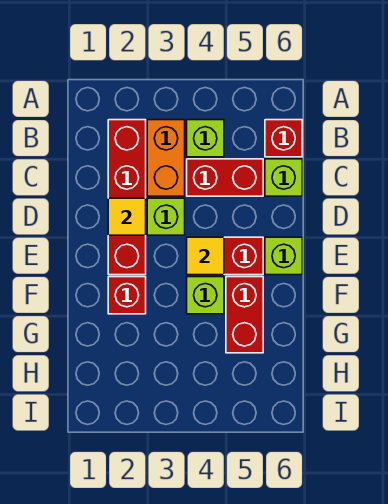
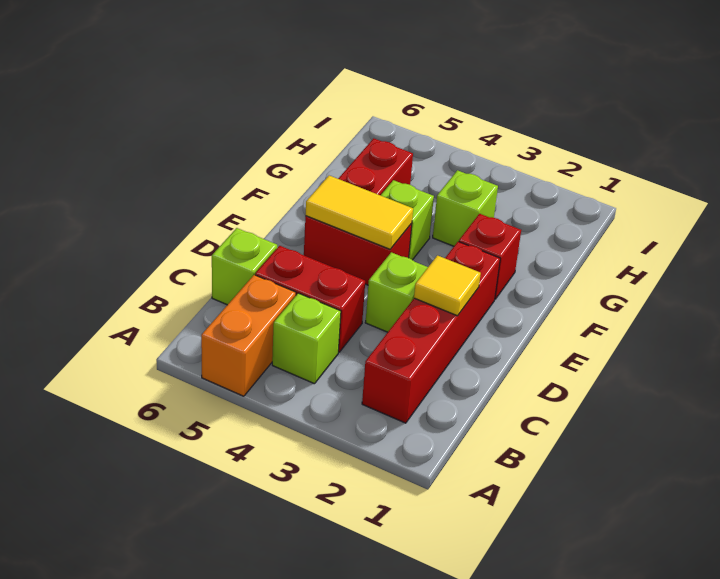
orange 1x2 brick [147,120,185,196] -> orange 1x2 brick moved to [201,275,296,396]
red 1x1 brick [265,120,302,157] -> none
yellow 1x1 tile [187,237,224,275] -> yellow 1x2 tile [305,176,413,249]
lime 1x1 brick [265,237,302,275] -> lime 1x1 brick moved to [433,170,498,246]

